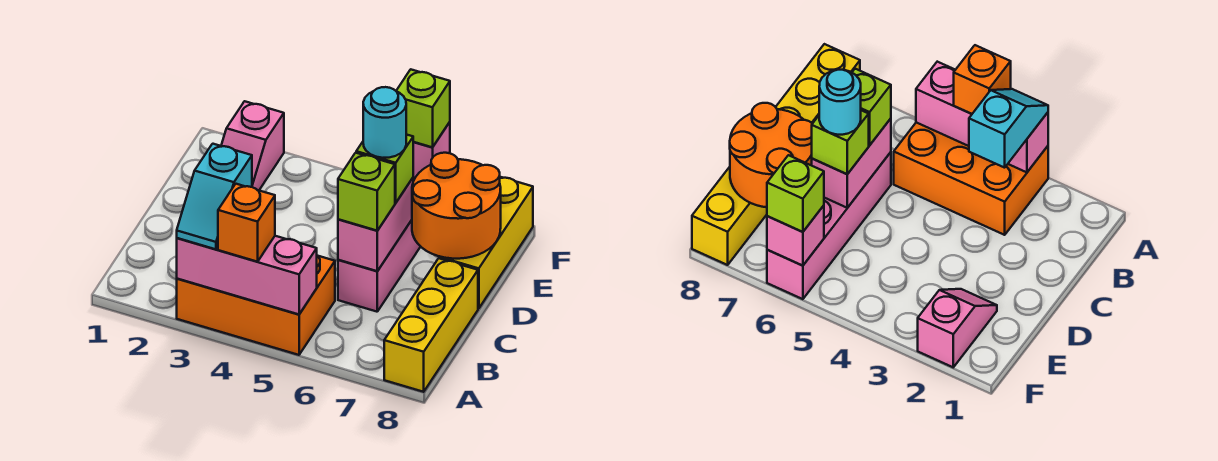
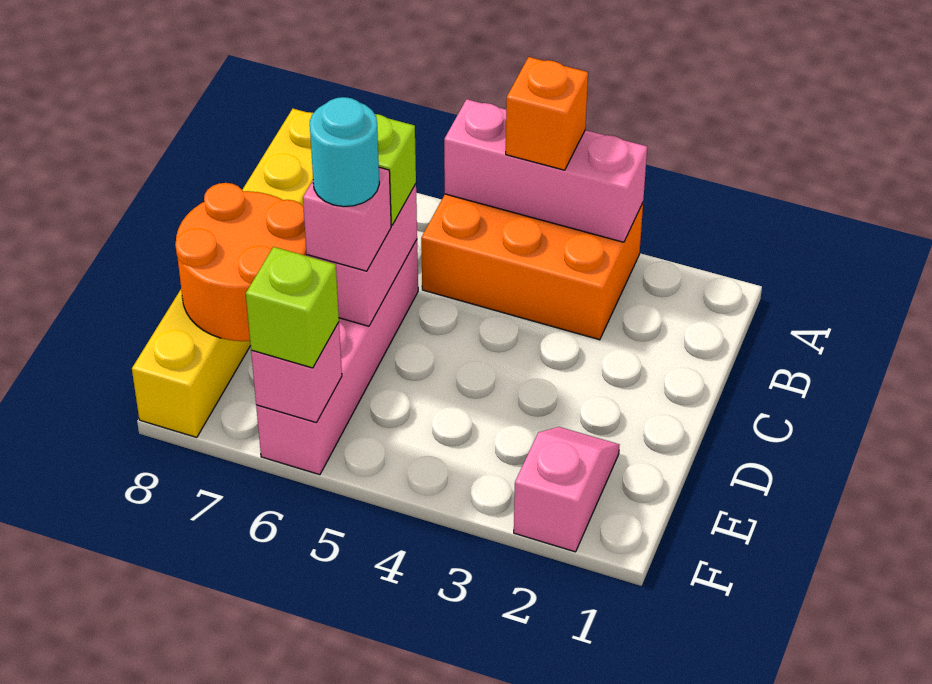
cyan 1x2 slope [177,144,252,249] -> none
lime 1x1 brick [356,134,413,203] -> pink 1x1 brick [303,167,391,271]

